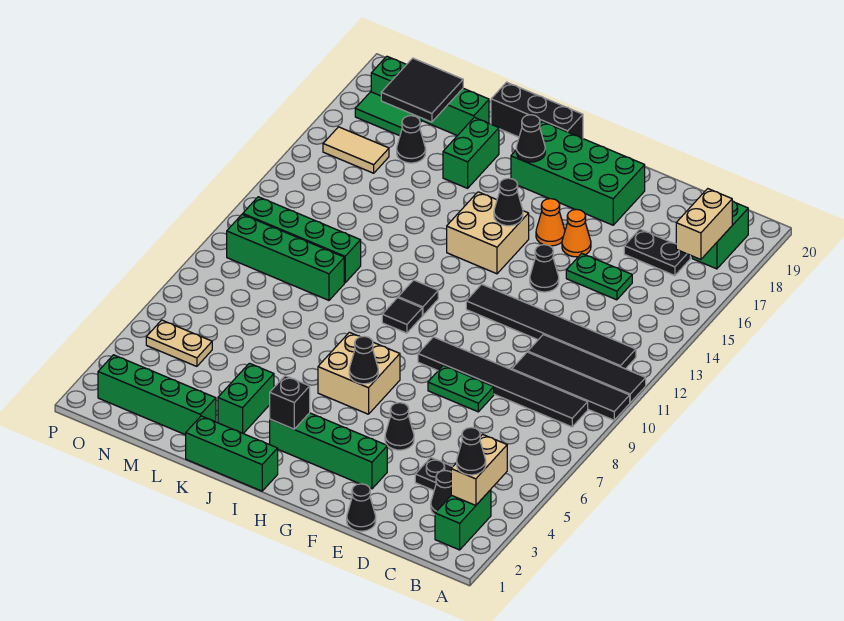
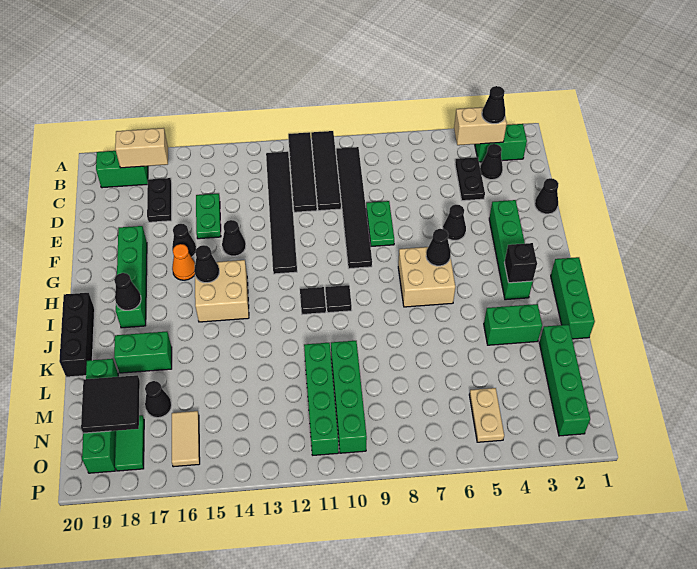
orange 1x1 cone [562,209,591,257] -> black 1x1 cone [172,224,196,257]
green 2x4 brick [511,122,645,225] -> green 1x4 brick [116,226,147,328]

